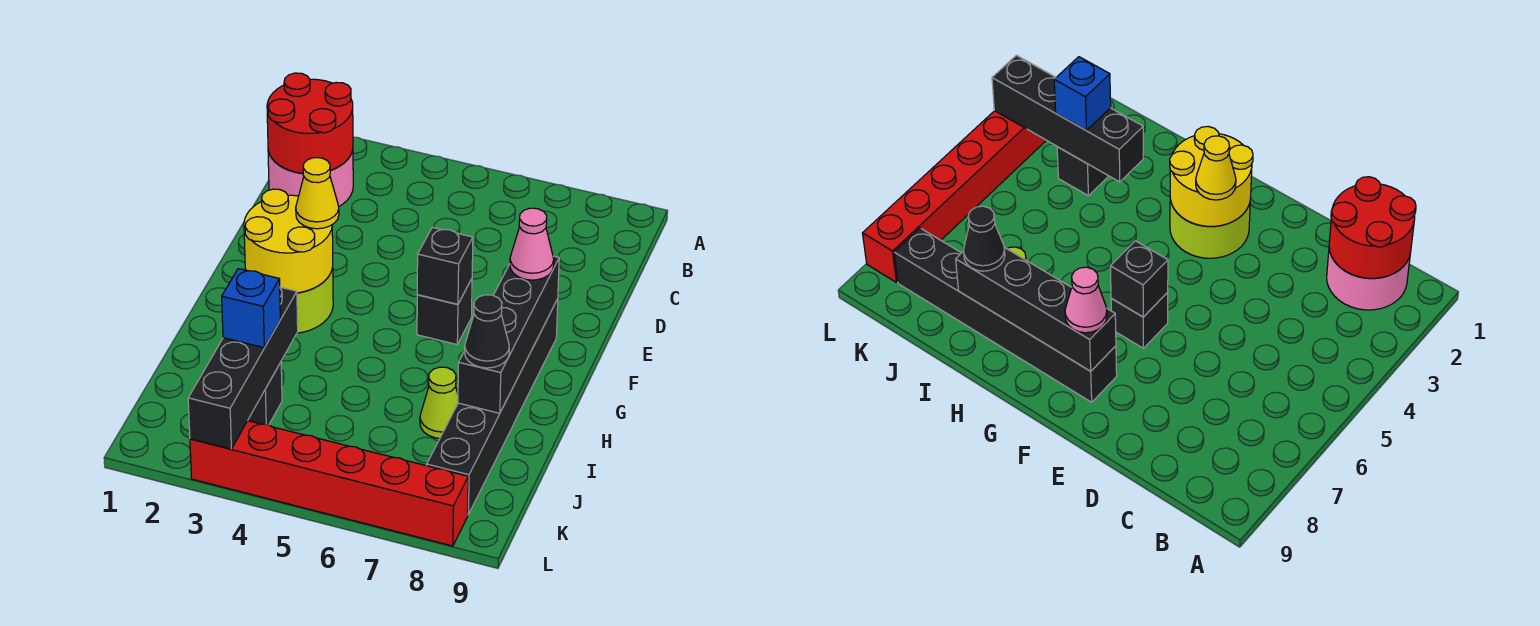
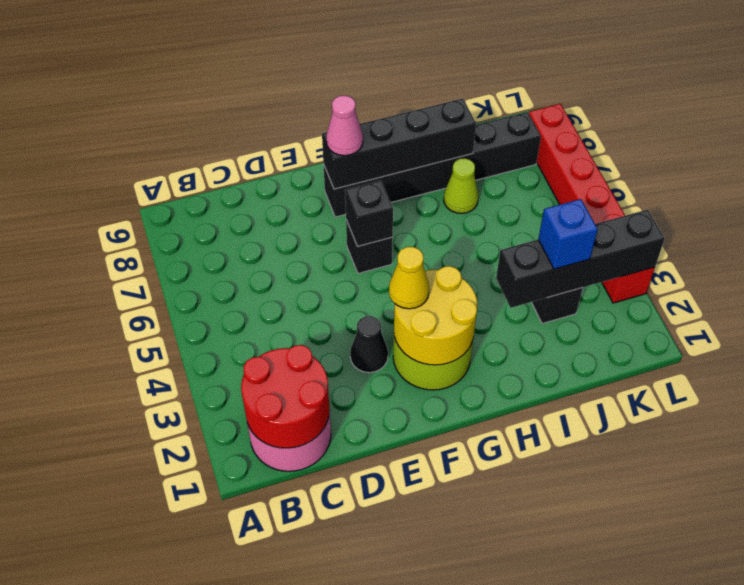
black 1x1 cone [465,295,509,368] -> black 1x1 cone moved to [350,316,388,373]

